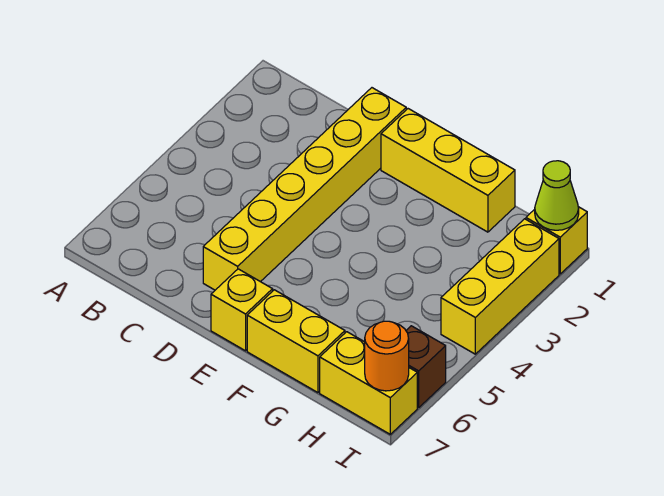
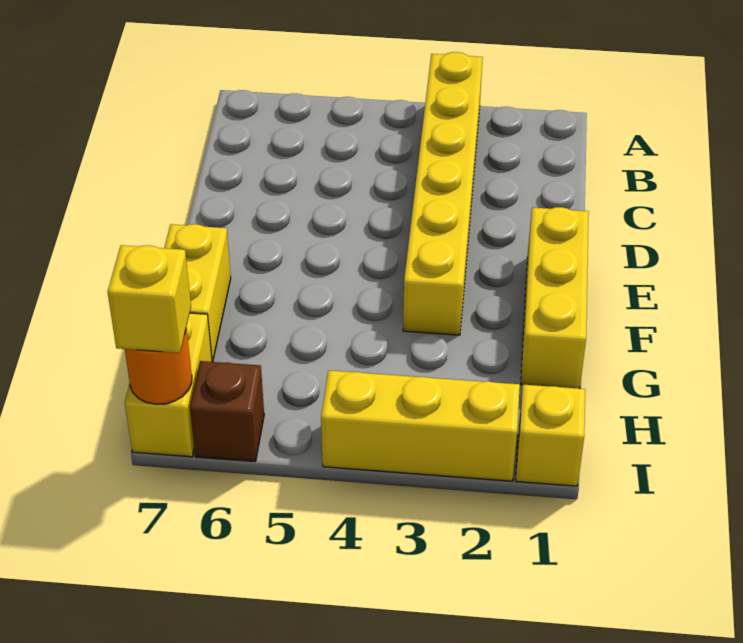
yellow 1x6 brick [203,88,406,290] -> yellow 1x6 brick turned to [403,52,483,335]
yellow 1x1 brick [211,269,273,351] -> yellow 1x1 brick moved to [108,245,191,353]
lime 1x1 cone [535,161,579,230] -> none

